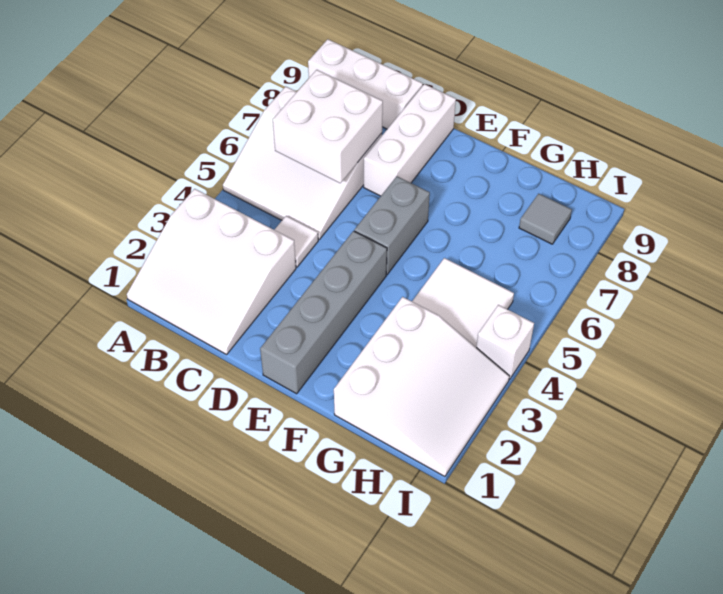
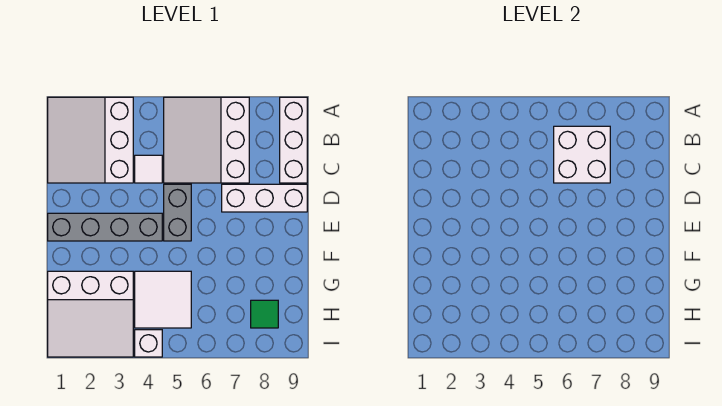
grey 1x2 brick [354,176,430,275] -> grey 1x2 brick turned to [164,184,191,241]
grey 1x1 tile [519,194,572,244] -> green 1x1 tile [251,300,278,328]

